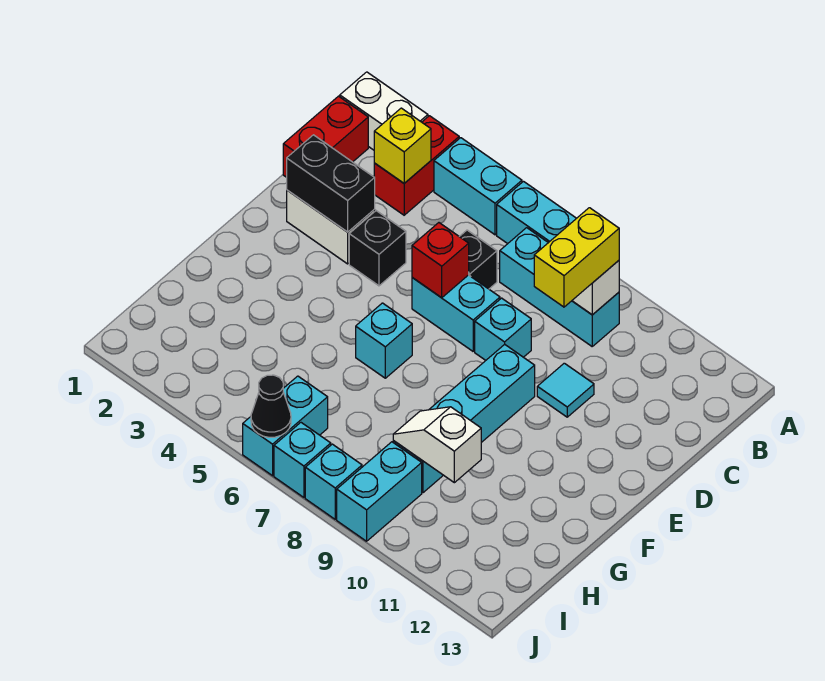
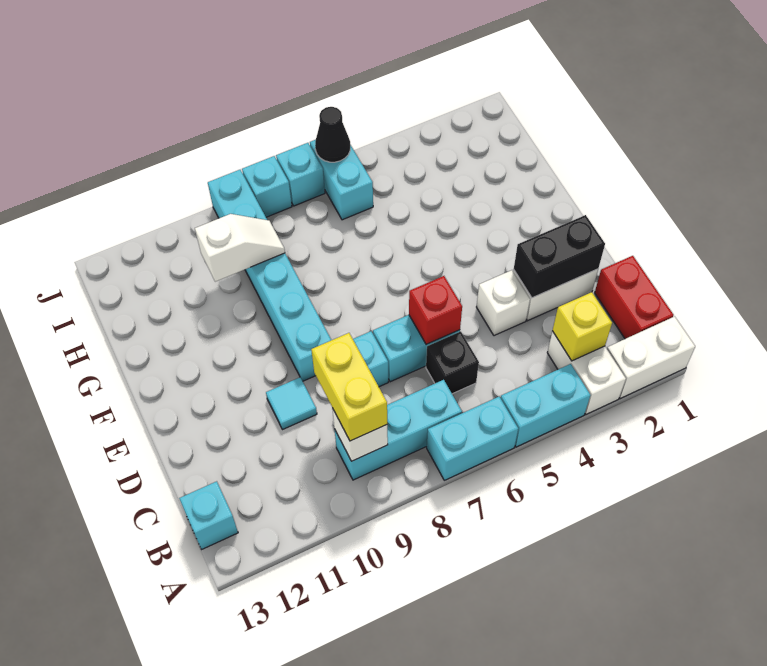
red 1x2 brick [374,116,459,215] -> white 1x2 brick [547,331,626,414]
black 1x1 brick [349,211,406,286] -> white 1x1 brick [477,270,530,336]
cyan 1x1 brick [356,303,412,378] -> cyan 1x1 brick moved to [179,481,238,549]

